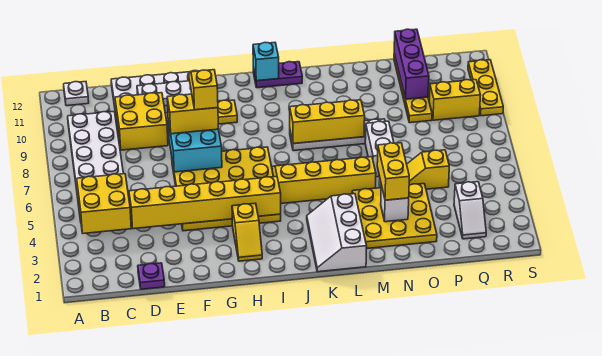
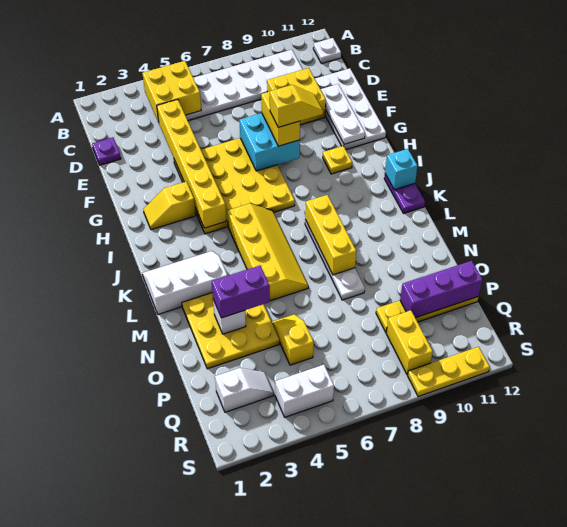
yellow 1x2 brick [377,143,409,200] -> purple 1x2 brick [212,266,270,318]
white 1x2 brick [365,121,394,177] -> white 1x2 brick moved to [275,365,334,417]
white 1x2 slope [454,182,486,239] -> white 1x2 slope turned to [215,368,274,412]

